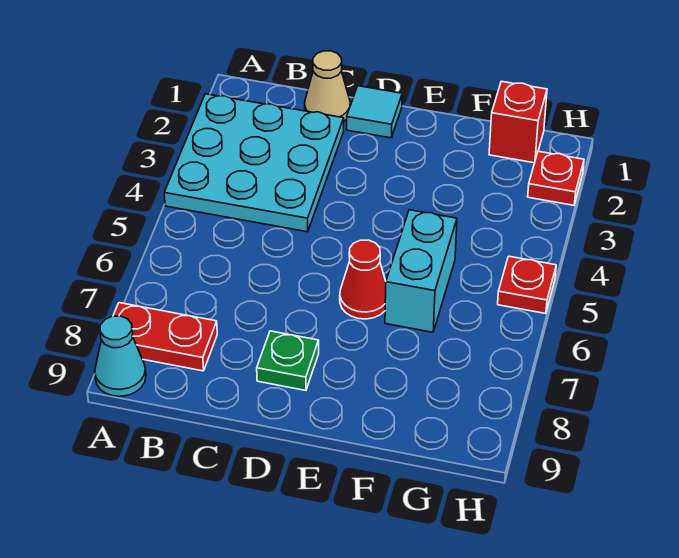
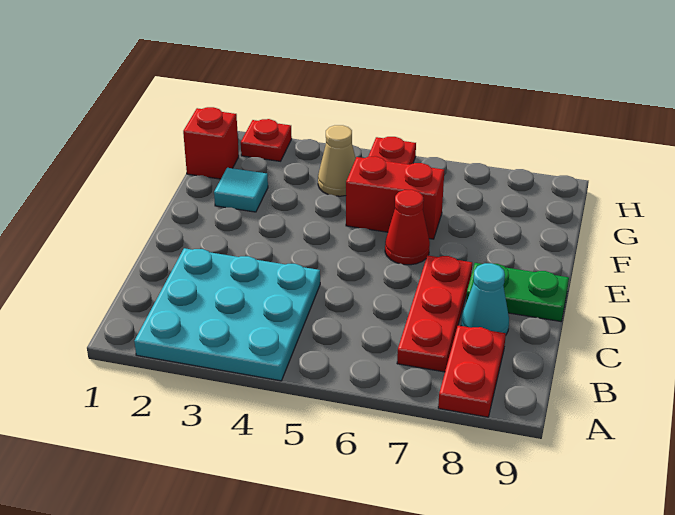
cyan 1x1 cone [95,316,146,396] -> cyan 1x1 cone moved to [461,263,509,334]
none -> red 1x3 plate [397,255,472,372]
tan 1x1 cone [305,51,350,121] -> tan 1x1 cone moved to [318,125,356,196]
cyan 1x1 tile [347,86,402,138] -> cyan 1x1 tile moved to [214,168,268,212]
green 1x1 plate [257,331,319,391] -> green 1x2 plate [466,263,569,321]
cyan 1x2 brick [385,210,457,332] -> red 1x2 brick [346,156,444,239]

